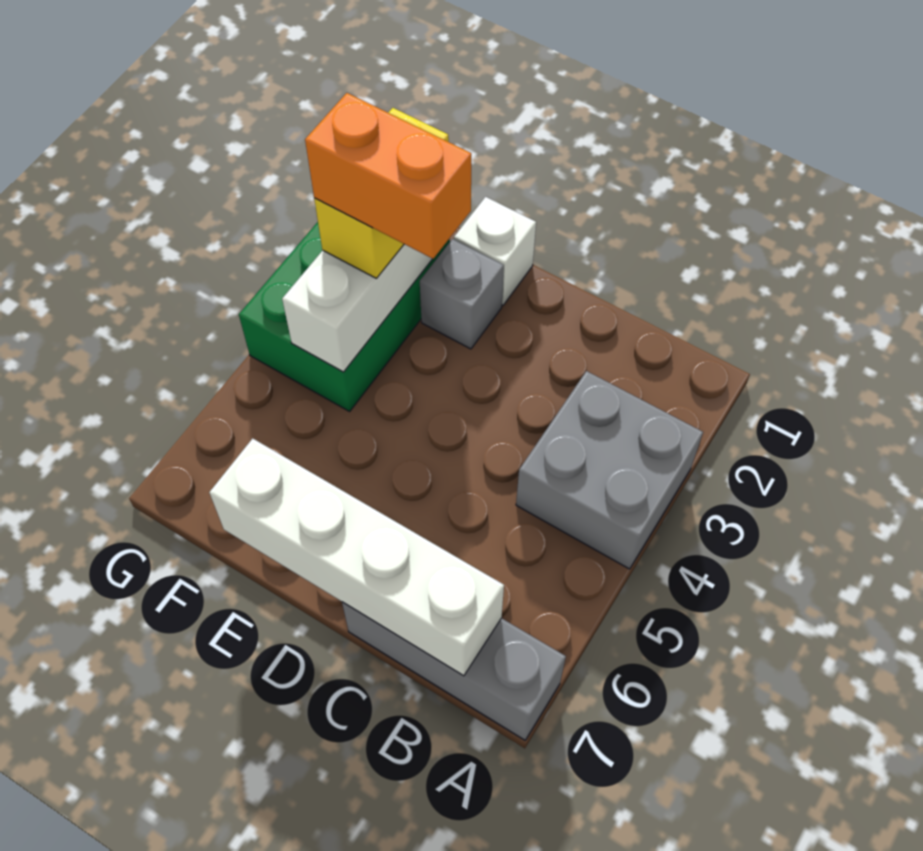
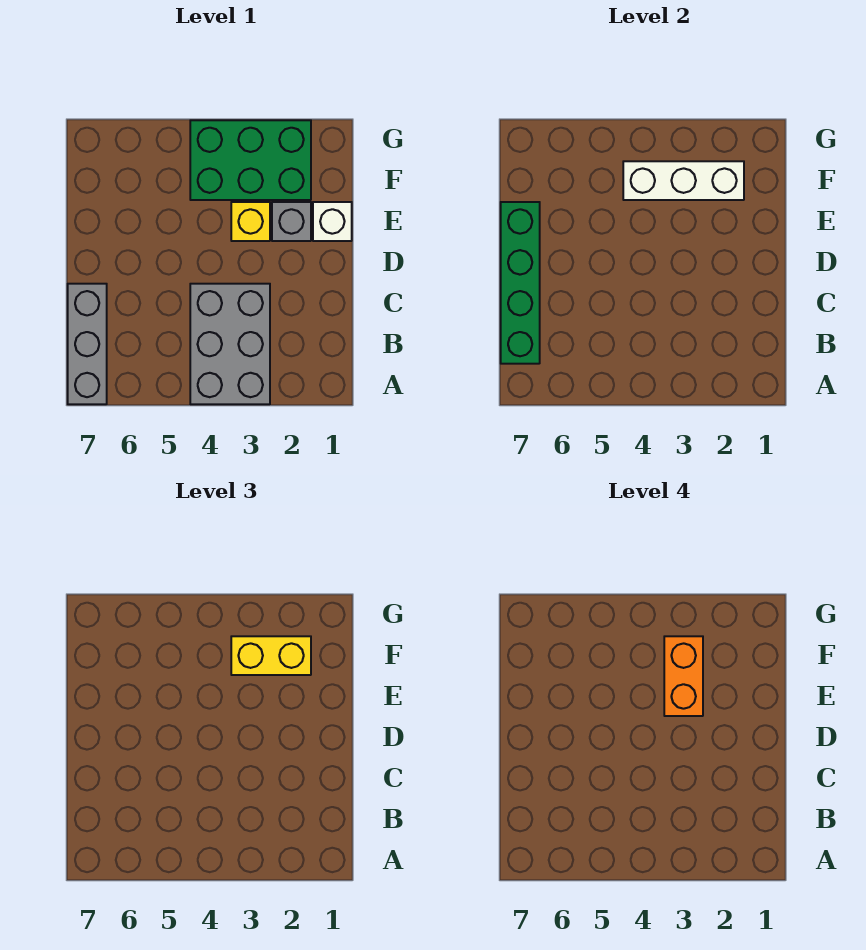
grey 2x2 brick [516,371,703,569] -> grey 2x3 brick [190,284,270,404]
white 1x4 brick [209,439,504,676] -> green 1x4 brick [501,202,540,364]
none -> yellow 1x1 brick [231,202,270,241]

